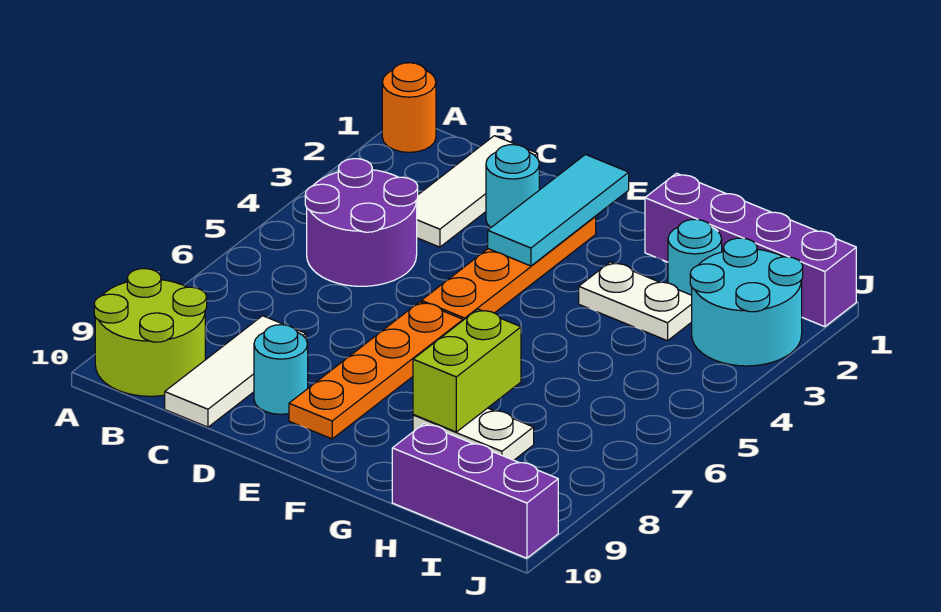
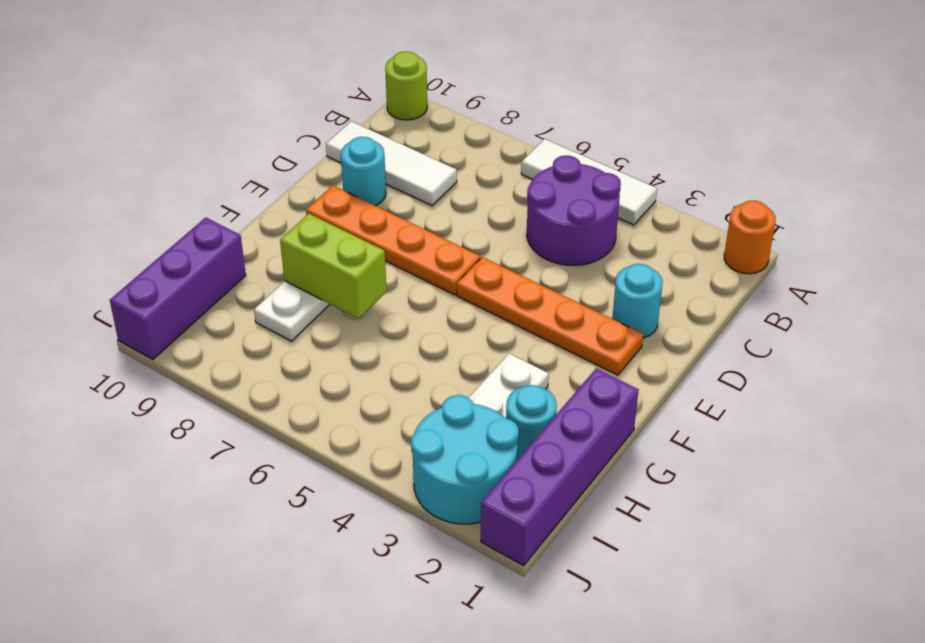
lime 2x2 round brick [94,269,207,396] -> lime 1x1 round brick [385,52,427,120]
white 1x3 tile [416,136,538,247] -> white 1x3 tile moved to [521,139,657,225]
cyan 1x3 tile [488,155,629,266] -> none

